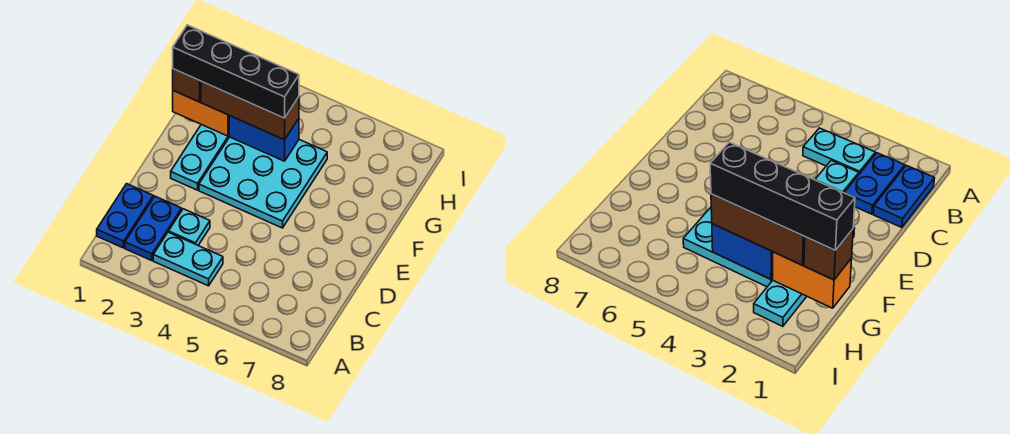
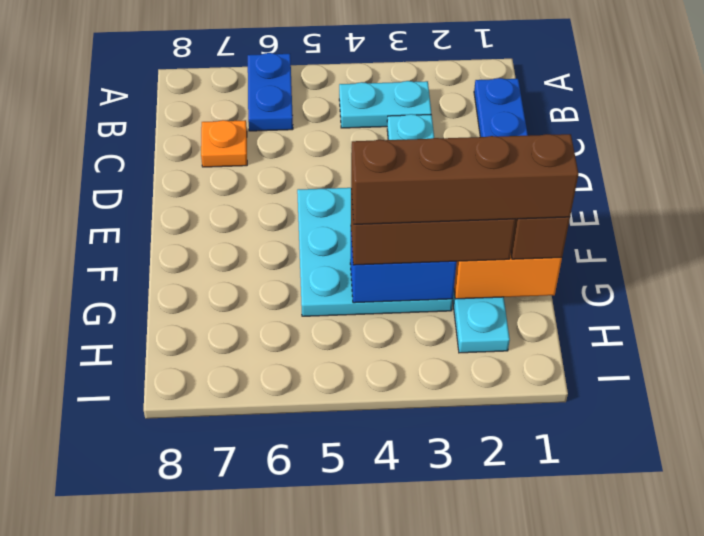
blue 1x2 plate [125,196,182,261] -> blue 1x2 plate moved to [248,53,293,131]
none -> orange 1x1 plate [201,120,247,167]
black 1x4 brick [173,25,299,118] -> brown 1x4 brick [351,134,579,224]

